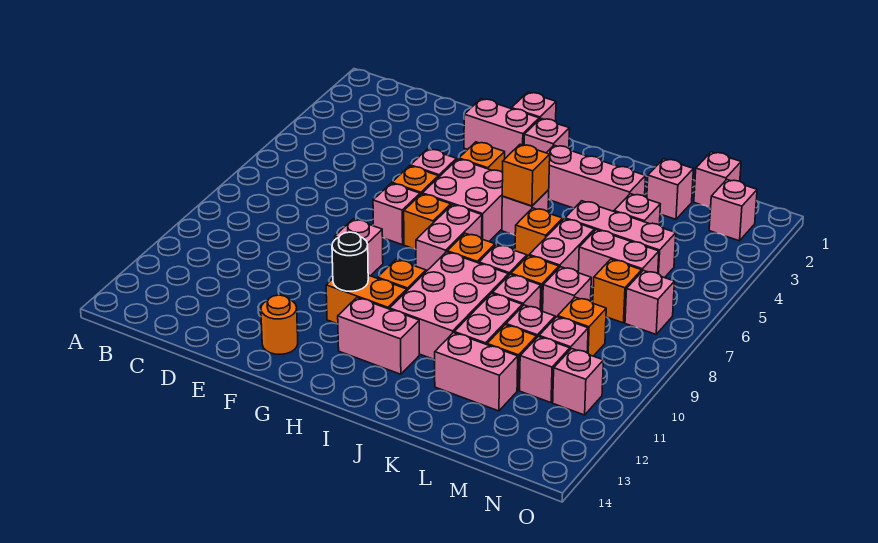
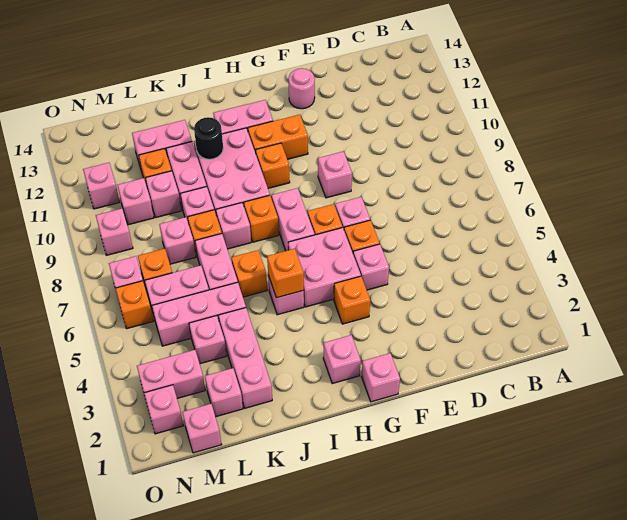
pink 1x2 brick [464,99,539,158] -> pink 1x2 brick moved to [137,350,205,398]
orange 1x1 round brick [261,295,298,354] -> pink 1x1 round brick [288,68,315,109]
black 1x1 round brick [332,232,368,291] -> black 1x1 round brick moved to [194,117,223,159]
pink 1x3 brick [547,145,646,211] -> pink 1x3 brick turned to [218,308,272,408]
orange 1x1 brick [558,297,606,356] -> orange 1x1 brick moved to [115,281,154,329]
pink 1x1 brick [520,337,570,403] -> pink 1x1 brick moved to [96,209,133,255]

